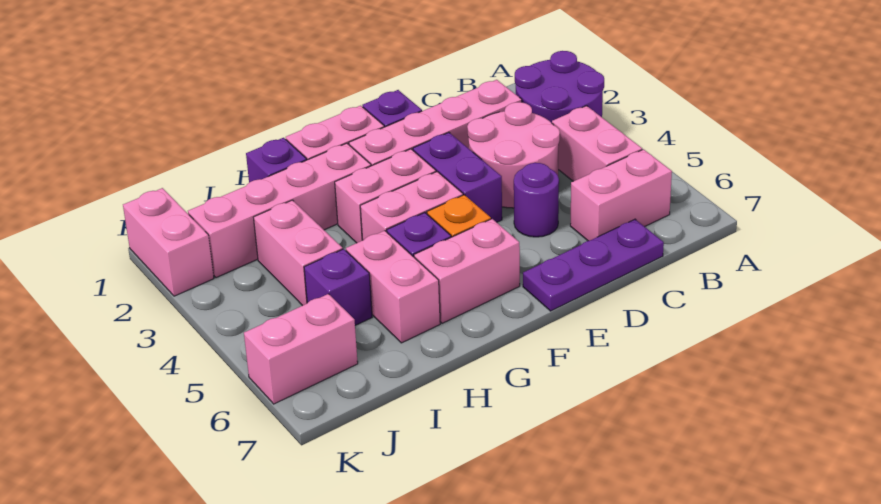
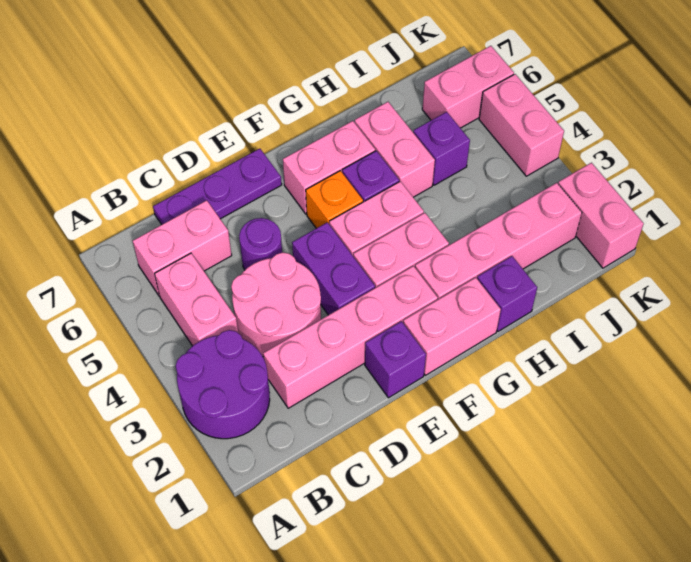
pink 1x2 brick [253,200,343,306] -> pink 1x2 brick moved to [479,74,564,176]

